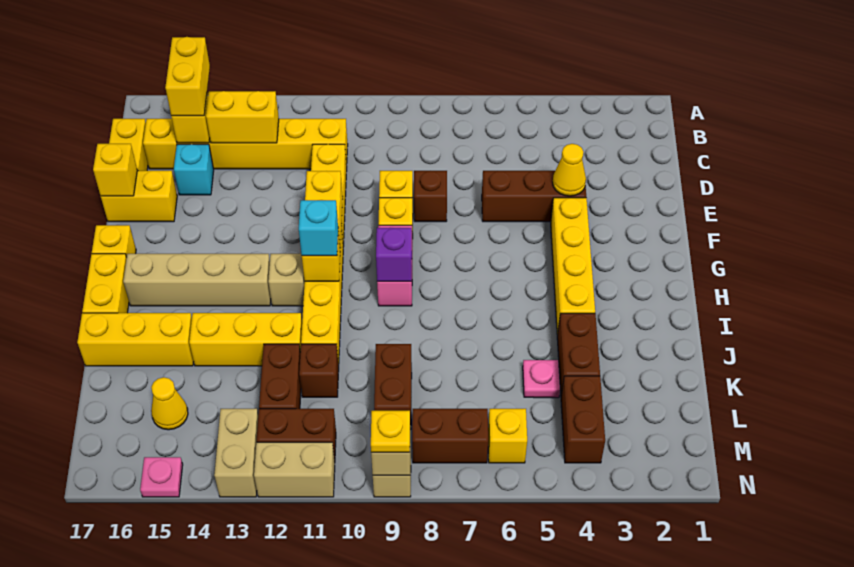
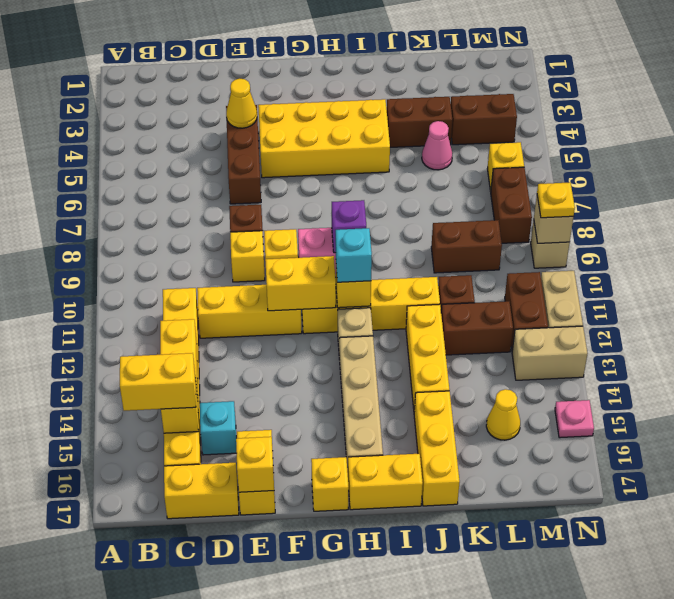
yellow 1x4 brick [551,198,595,335] -> yellow 2x4 brick [258,99,390,178]
pink 1x1 plate [523,360,560,398] -> pink 1x1 cone [422,121,452,170]

